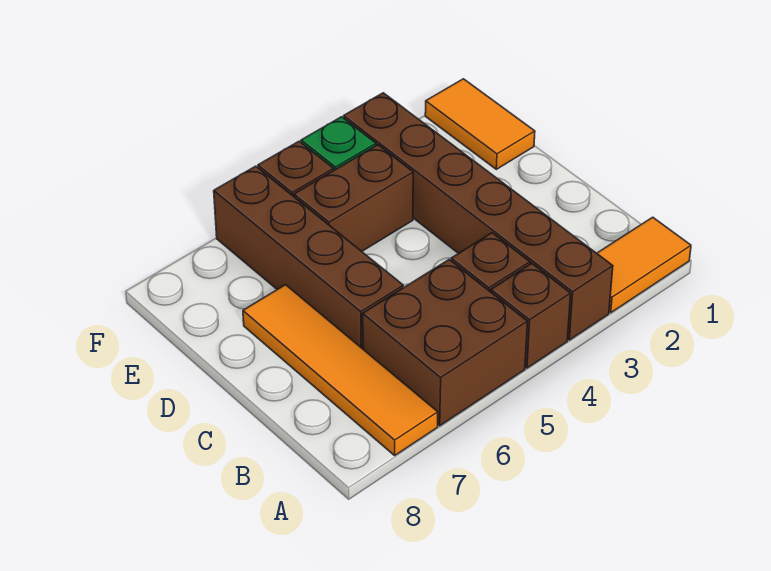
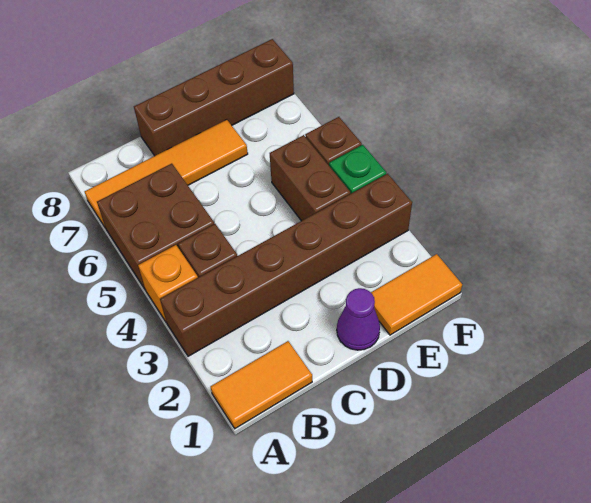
orange 1x2 tile [597,217,691,313] -> orange 1x2 tile turned to [211,341,312,428]
brown 1x1 brick [491,264,571,368] -> orange 1x1 brick [138,245,198,322]
brown 1x4 brick [214,166,403,349] -> brown 1x4 brick moved to [134,39,294,156]
none -> purple 1x1 cone [337,288,380,350]

